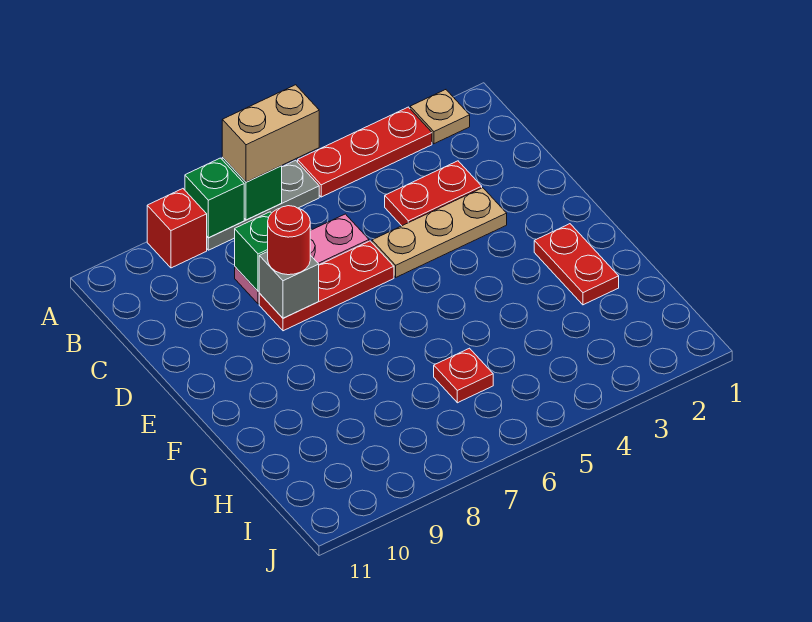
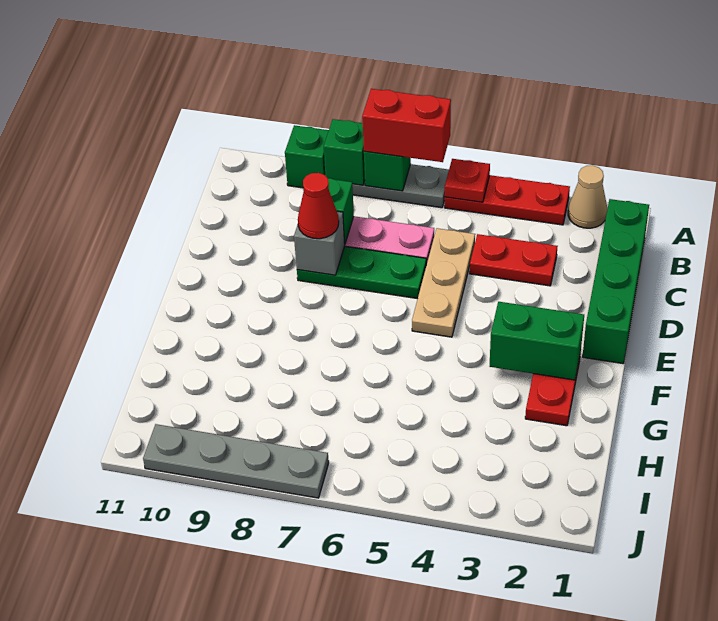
tan 1x1 plate [410,90,470,144] -> tan 1x1 cone [568,165,607,228]
tan 1x2 brick [222,85,319,182] -> red 1x2 brick [362,89,451,162]
red 1x1 brick [147,189,207,268] -> green 1x1 brick [285,125,329,188]
none -> green 1x4 brick [583,199,649,364]
tan 1x3 plate [372,188,507,277] -> tan 1x3 plate turned to [412,228,475,337]
red 1x3 plate [259,241,394,331] -> green 1x3 plate [297,246,426,299]
red 1x1 round brick [268,206,310,275] -> red 1x1 cone [298,173,339,239]
none -> green 1x2 brick [490,302,584,380]
red 1x1 plate [434,348,493,403] -> red 1x1 plate moved to [445,159,490,202]
none -> grey 1x4 plate [143,424,329,498]

